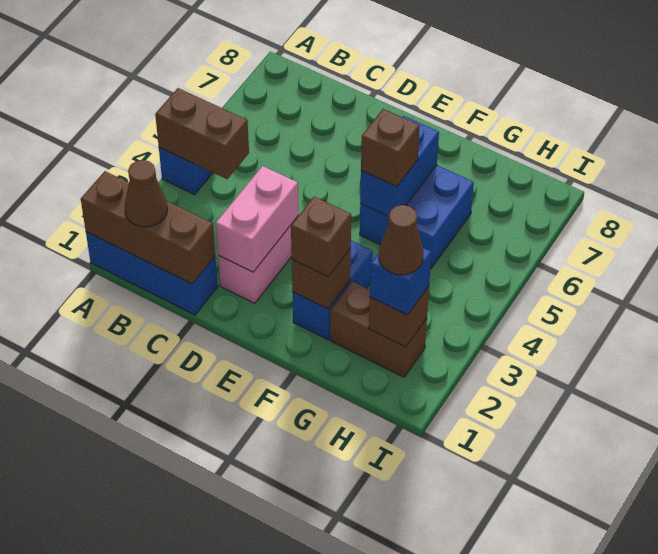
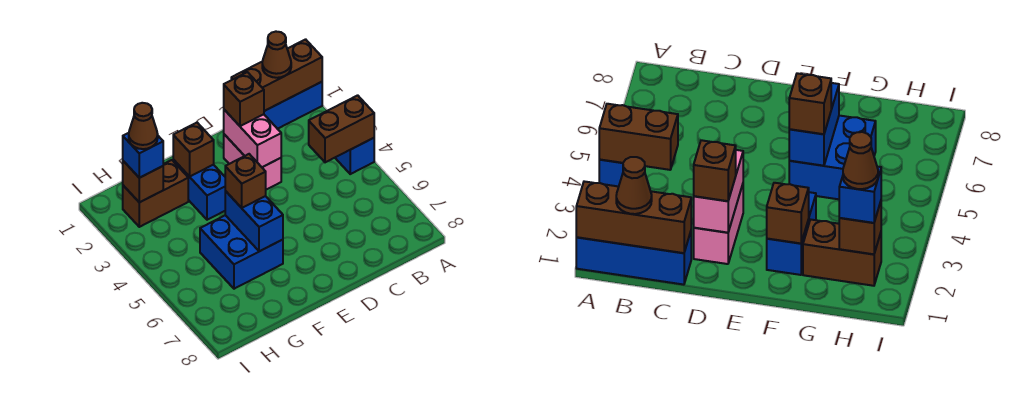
brown 1x1 brick [291,197,351,277] -> brown 1x1 brick moved to [224,72,264,126]

